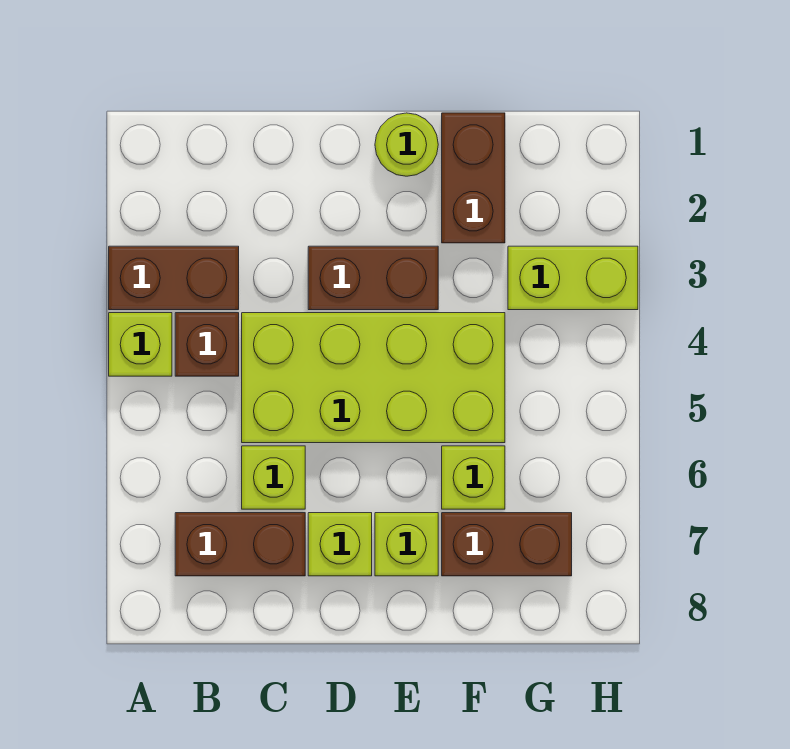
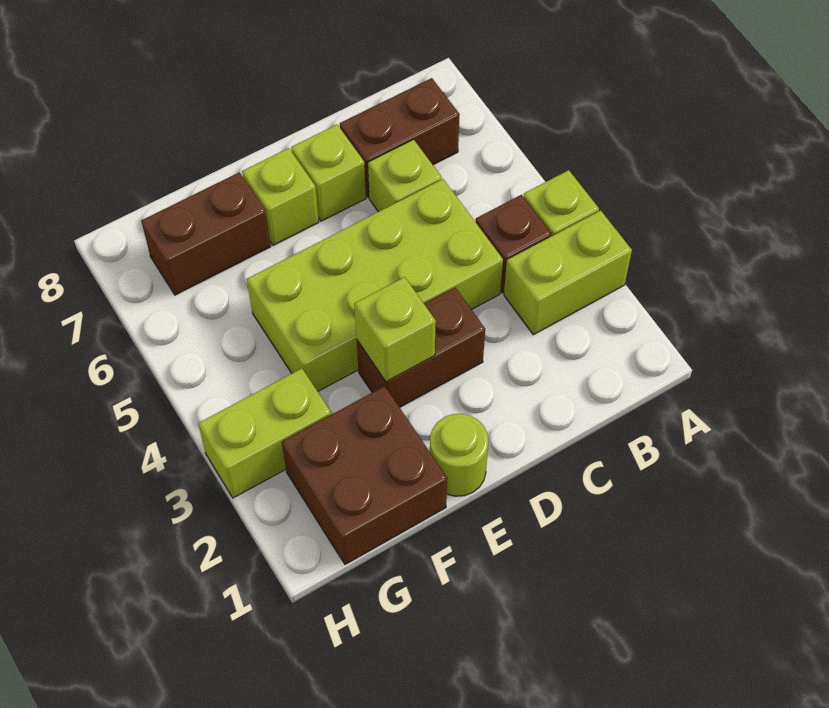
brown 1x2 brick [109,246,239,310] -> lime 1x2 brick [504,211,632,335]
brown 1x2 brick [442,113,505,243] -> brown 2x2 brick [282,386,447,564]
lime 1x1 brick [442,446,505,509] -> lime 1x1 brick moved to [354,277,436,382]

